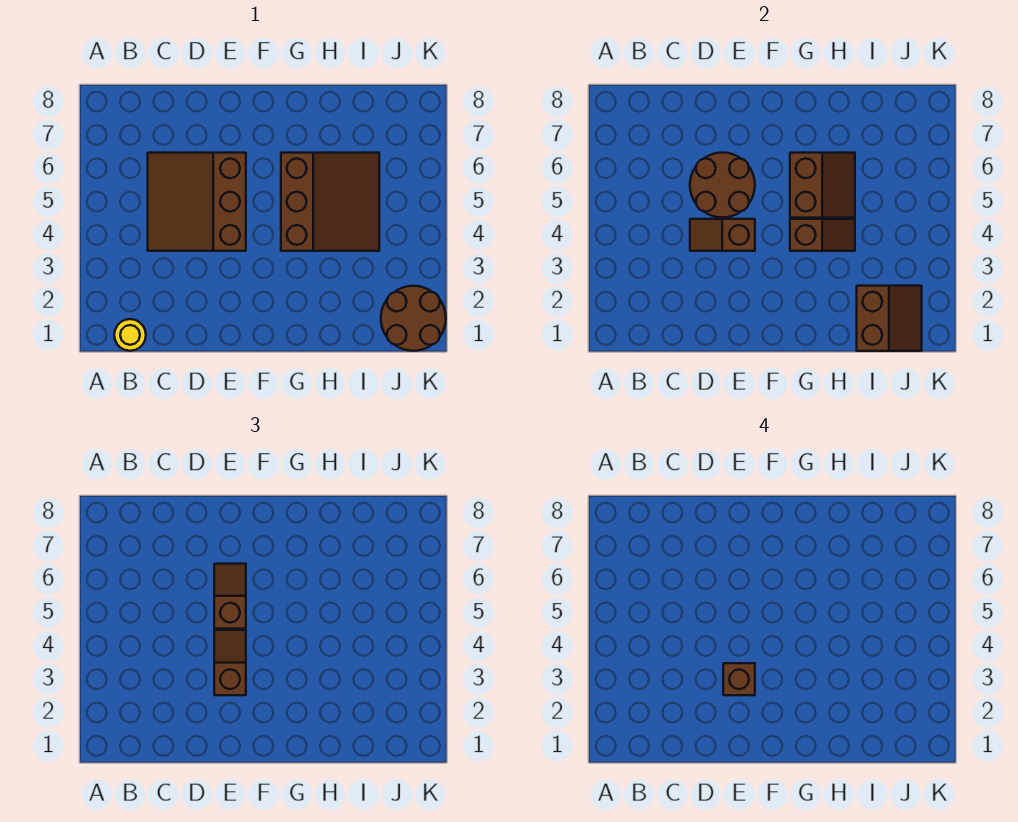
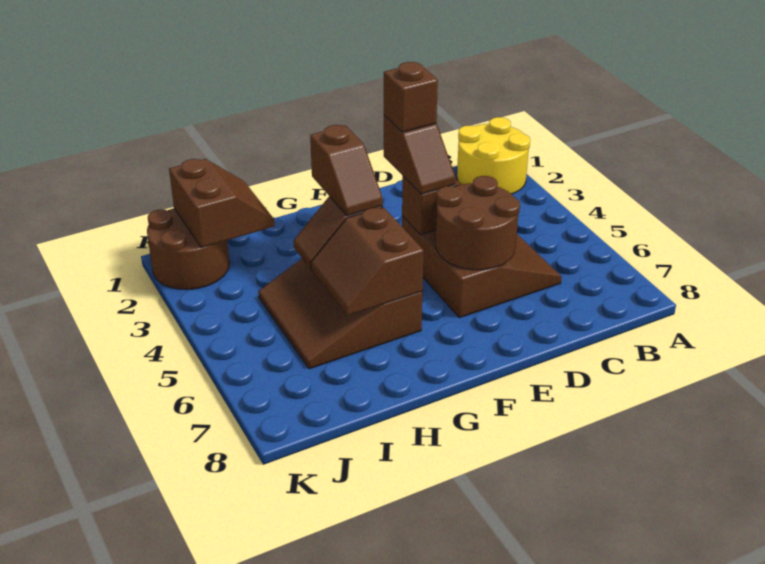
yellow 1x1 round brick [114,319,146,351] -> yellow 2x2 round brick [457,117,530,194]
brown 1x2 slope [214,564,246,629] -> brown 1x2 slope moved to [310,125,383,216]
brown 2x2 slope [857,286,922,351] -> brown 2x2 slope turned to [169,159,275,248]

